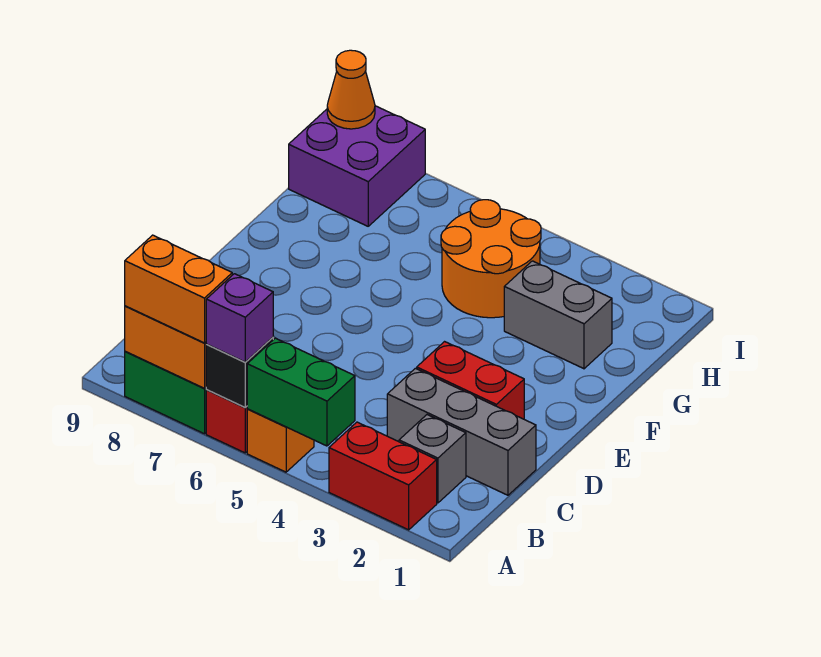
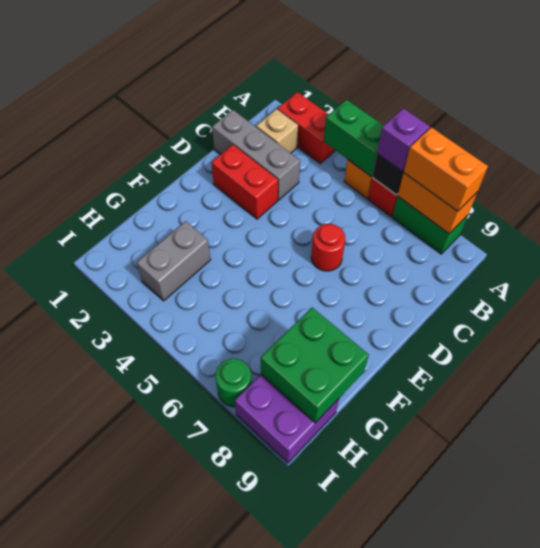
grey 1x1 brick [399,415,466,503] -> tan 1x1 brick [256,109,298,153]
none -> red 1x1 round brick [311,224,345,271]
grey 1x2 brick [504,261,612,369] -> grey 1x2 brick turned to [137,221,211,301]
orange 2x2 round brick [441,200,541,318] -> none
none -> green 2x2 brick [261,308,369,423]
none -> green 1x1 round brick [216,359,251,407]
orange 1x1 cone [327,50,375,129] -> none

